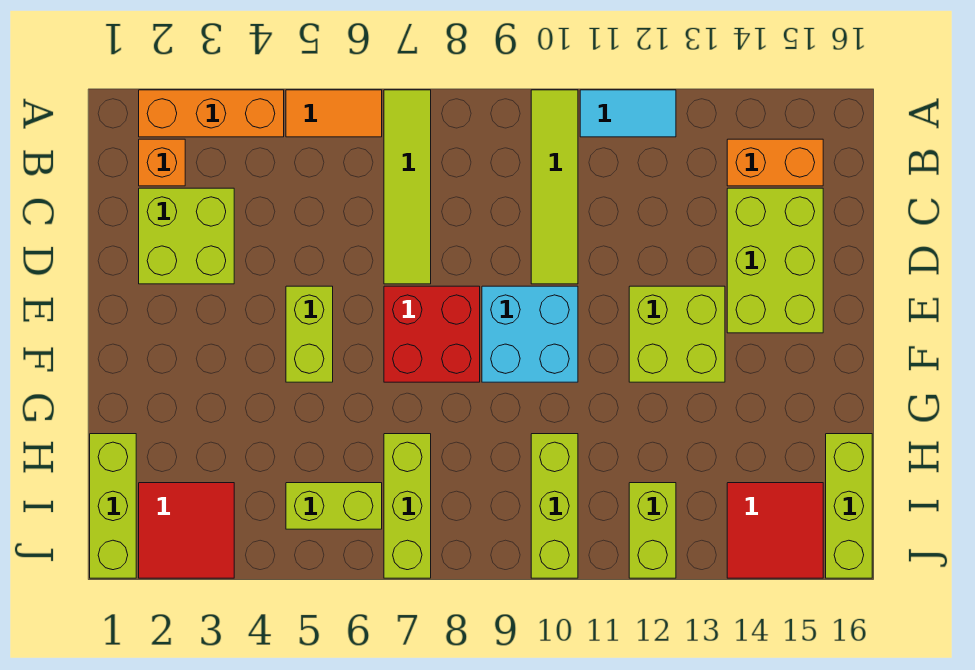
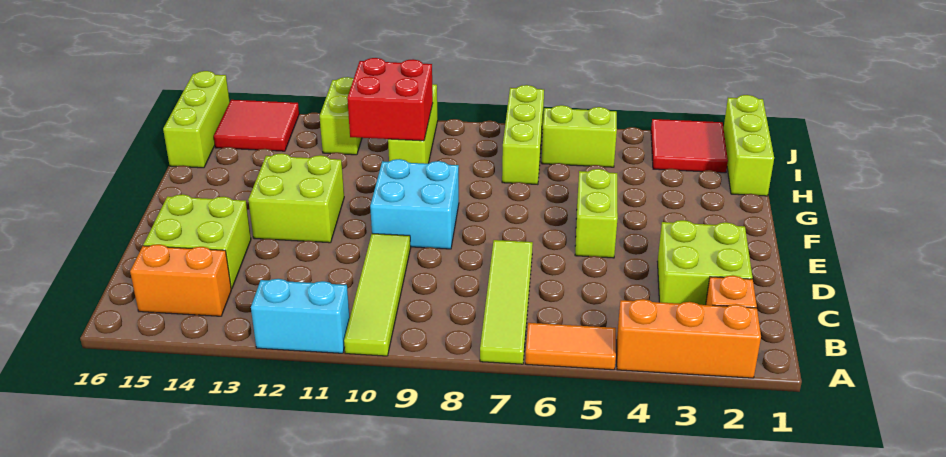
cyan 1x2 tile [580,90,676,137] -> cyan 1x2 brick [251,279,350,353]
lime 2x3 brick [727,188,823,333] -> lime 2x2 brick [144,194,251,289]
red 2x2 brick [384,286,480,382] -> red 2x2 brick moved to [347,58,433,141]

